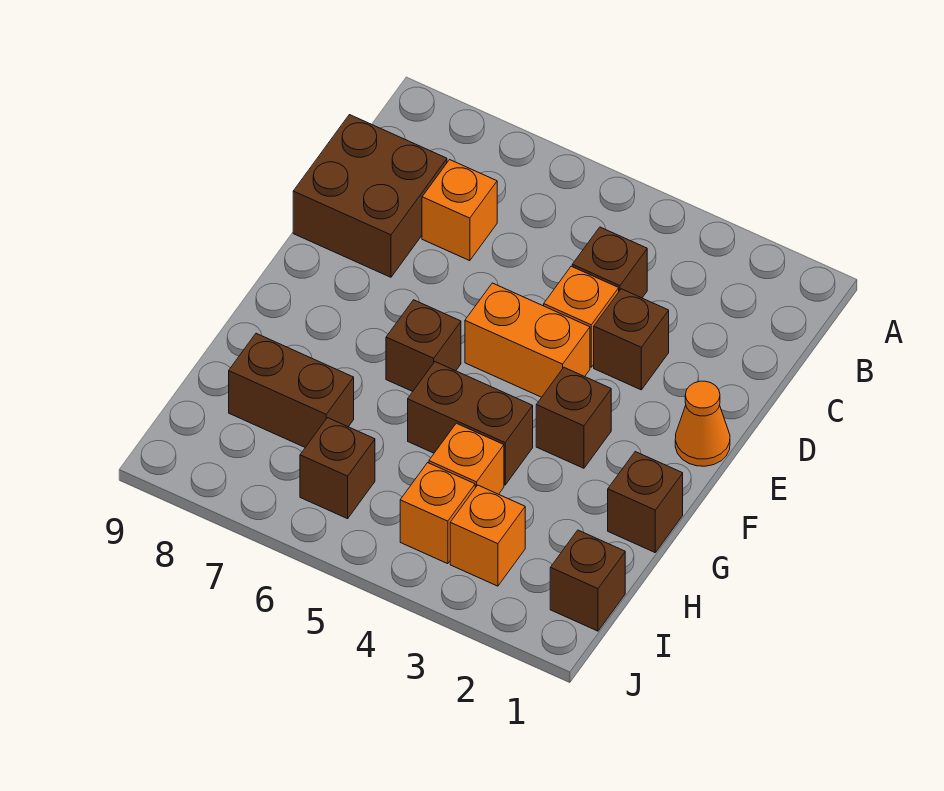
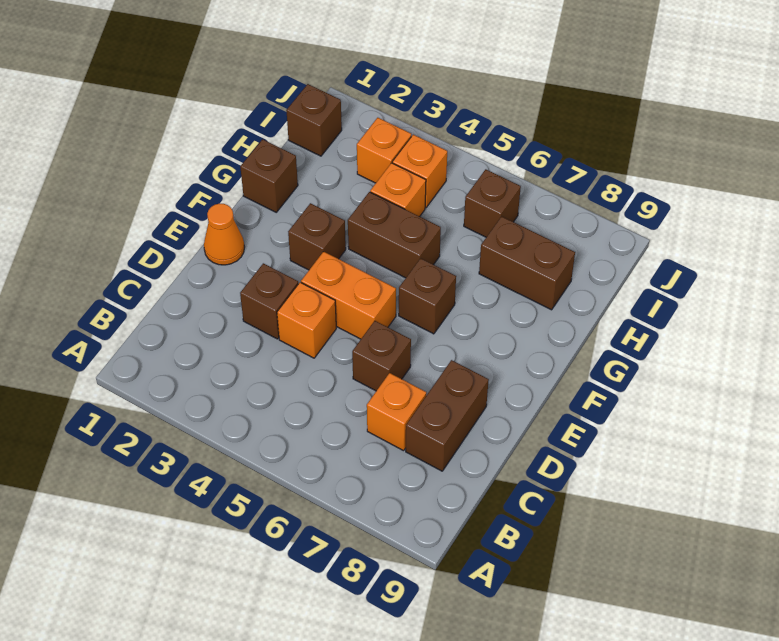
brown 1x1 brick [572,227,647,298] -> brown 1x1 brick moved to [352,321,411,391]
brown 2x2 brick [293,115,447,277] -> brown 1x2 brick [406,360,489,471]

